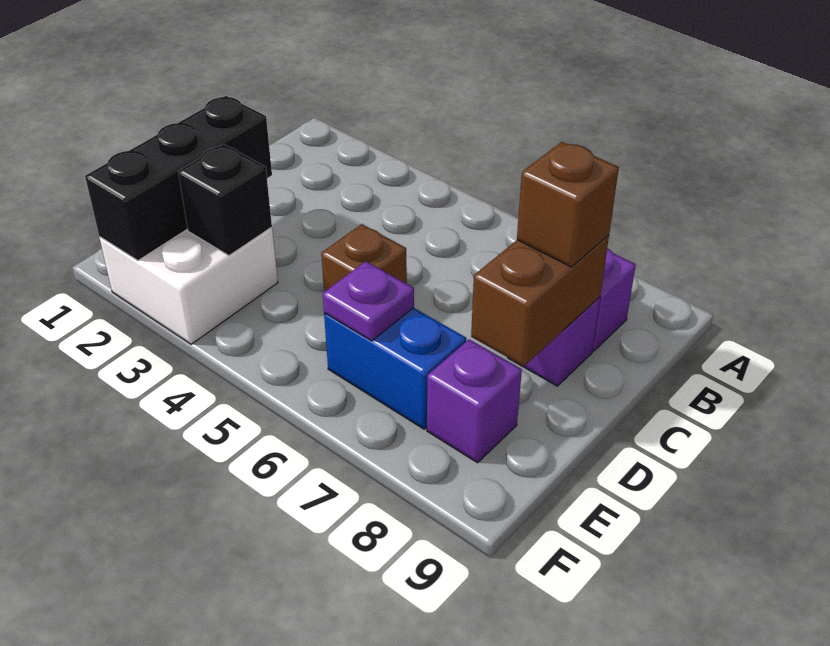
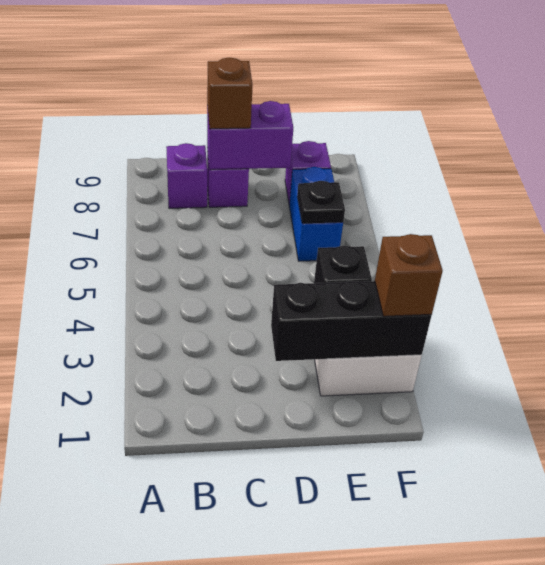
brown 1x2 brick [471,235,609,366] -> purple 1x2 brick [207,101,293,170]
brown 1x1 brick [321,224,407,292] -> brown 1x1 brick moved to [375,234,443,316]
purple 1x1 plate [323,261,414,341] -> black 1x1 plate [297,181,345,223]

